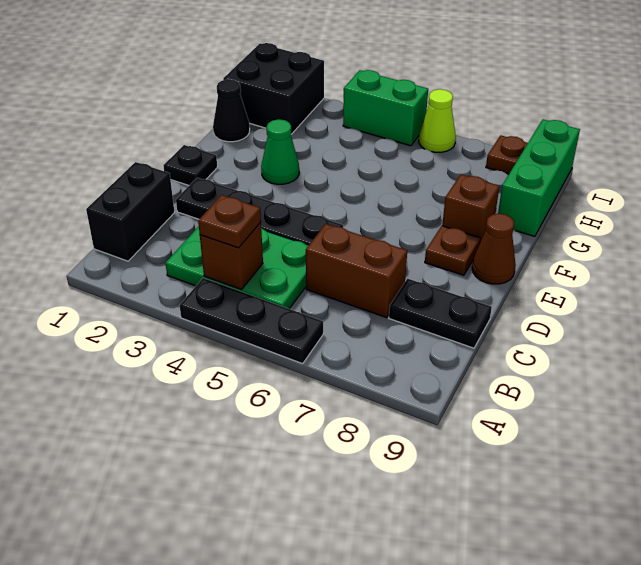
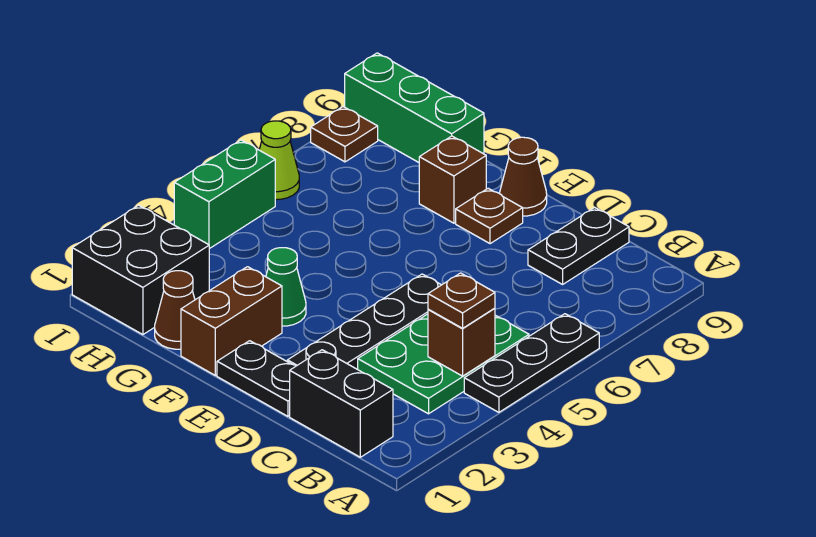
brown 1x2 brick [306,224,407,318] -> brown 1x2 brick moved to [181,267,282,375]
black 1x1 plate [163,145,217,185] -> black 1x2 plate [217,341,296,416]
black 1x1 cone [213,79,250,142] -> brown 1x1 cone [155,271,195,349]

